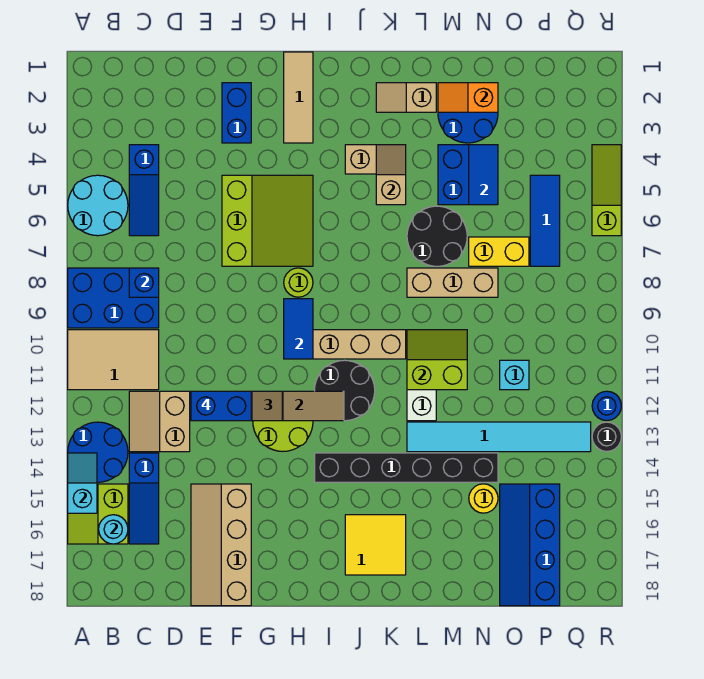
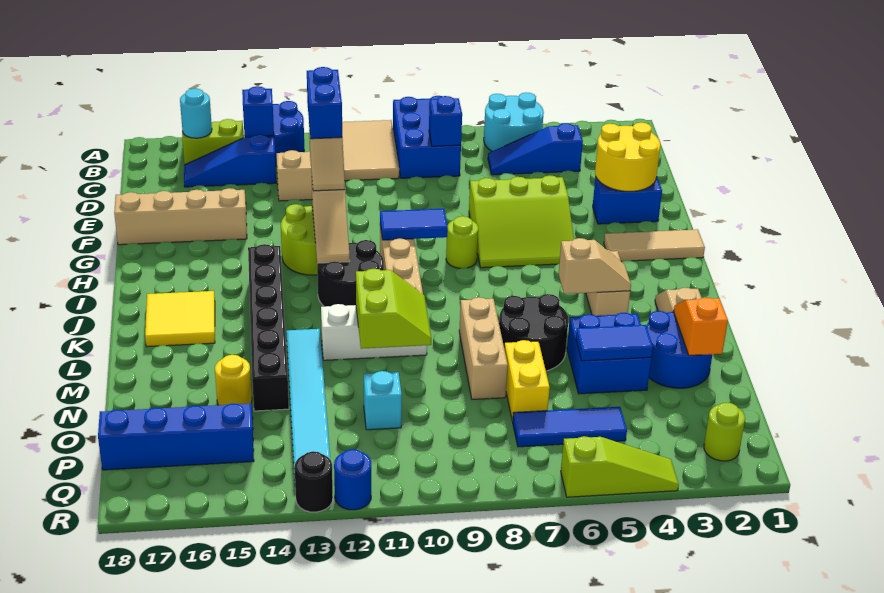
cyan 1x2 slope [68,453,97,513] -> none
none -> blue 1x1 brick [242,86,274,136]
none -> yellow 2x2 round brick [595,123,660,191]
none -> lime 1x1 round brick [704,403,745,461]

